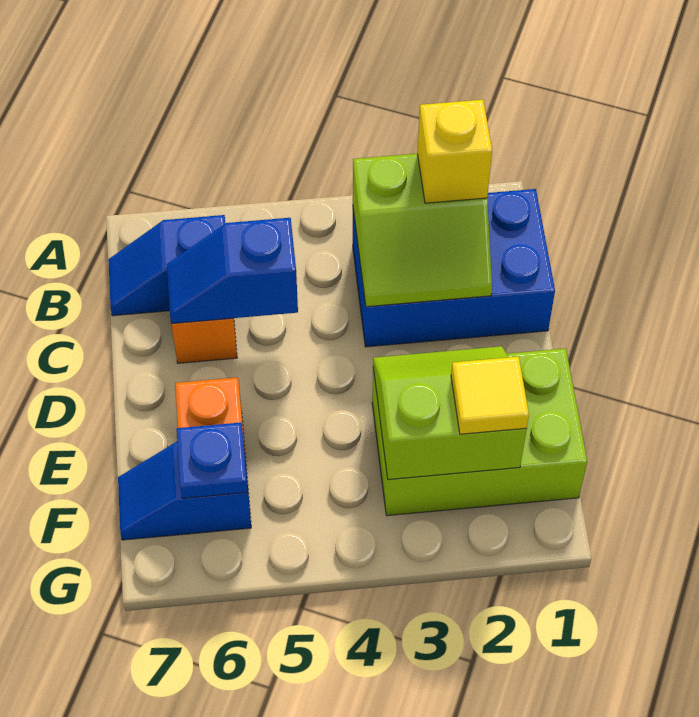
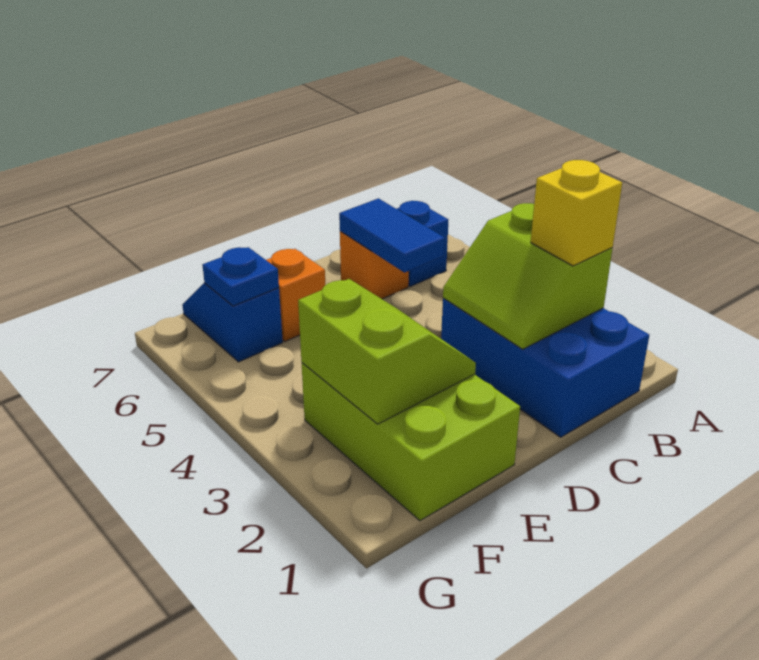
blue 1x2 slope [167,218,298,324] -> blue 1x2 tile [339,198,445,273]
yellow 1x1 tile [451,357,529,434] -> none

